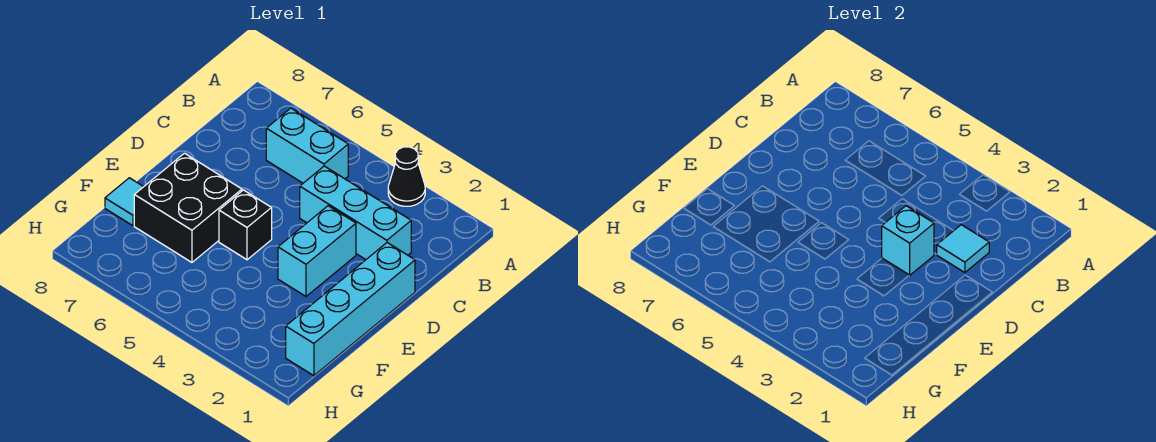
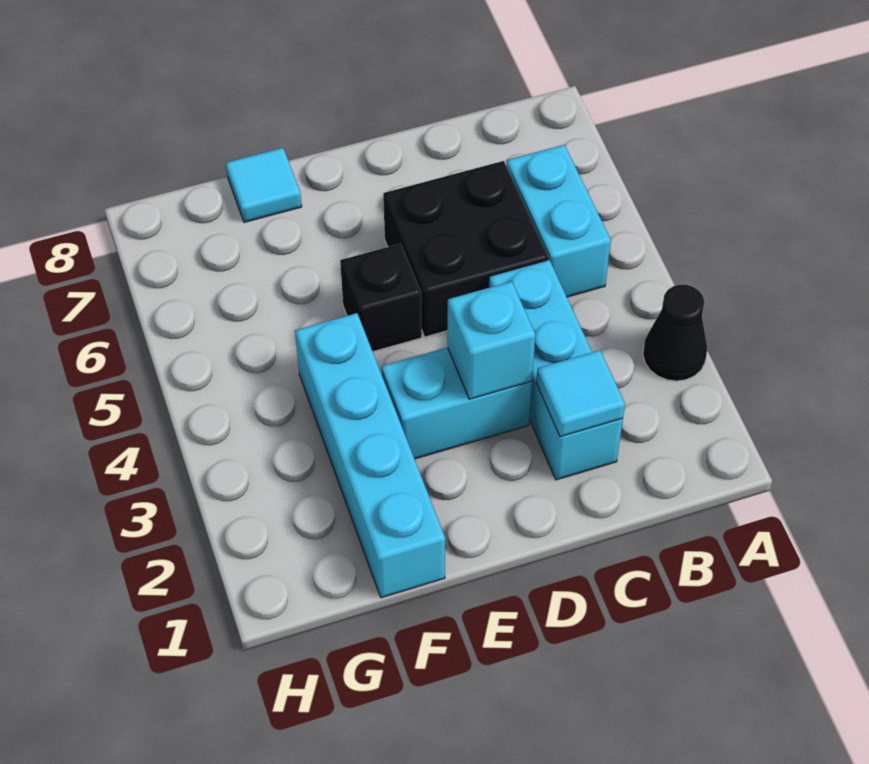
cyan 1x4 brick [286,243,415,376] -> cyan 1x4 brick turned to [295,313,445,598]
black 2x2 brick [134,153,242,262] -> black 2x2 brick moved to [383,161,548,337]

